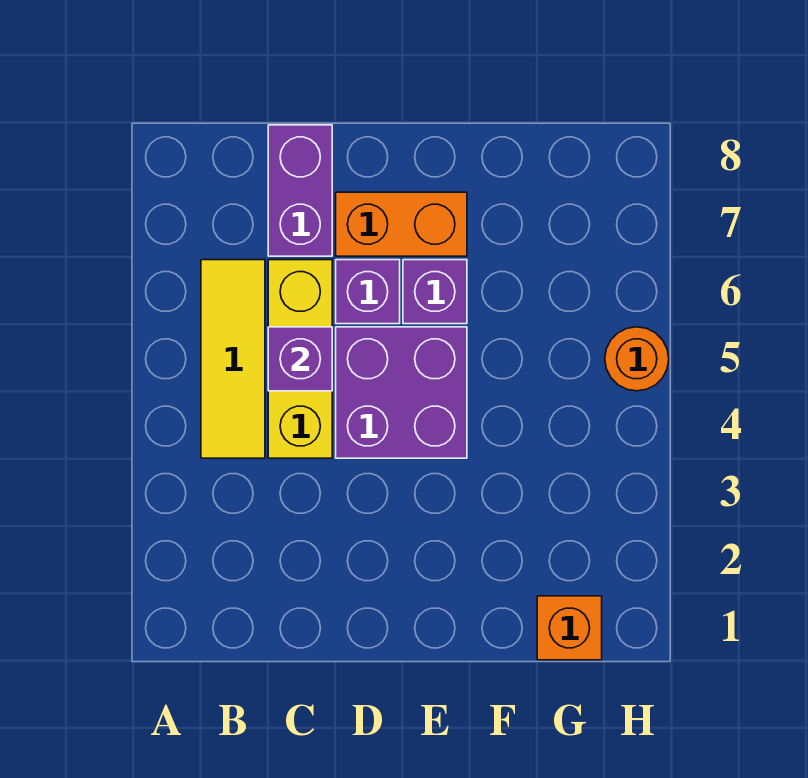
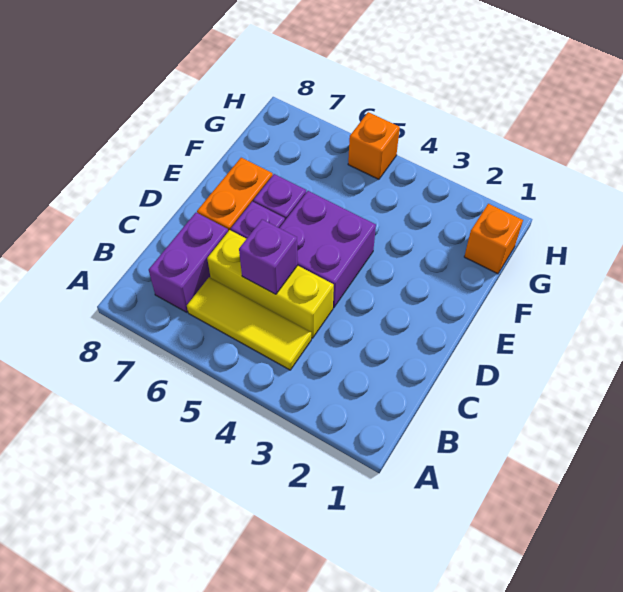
purple 1x2 brick [268,125,332,256] -> purple 1x2 brick turned to [149,213,228,312]
orange 1x1 round brick [605,327,669,391] -> orange 1x1 brick [348,112,400,179]

